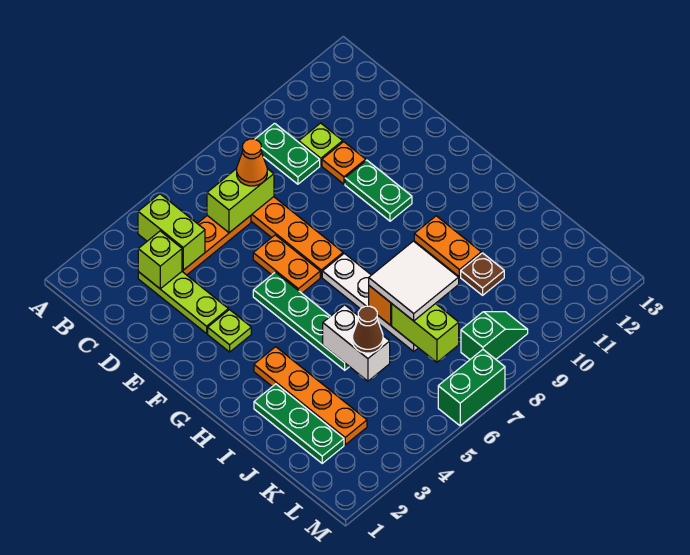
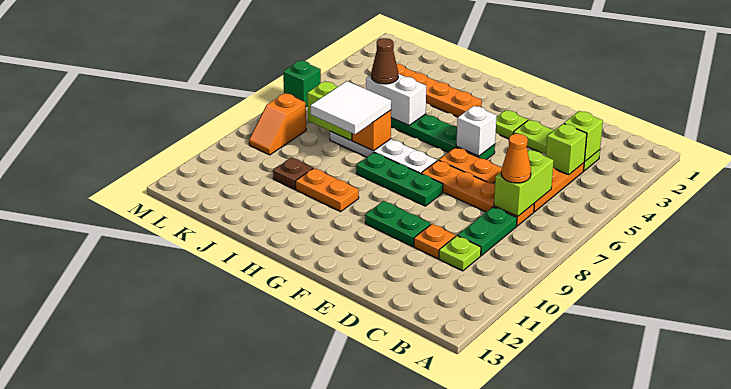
lime 1x2 brick [138,194,205,270] -> lime 1x1 brick [546,124,587,175]
green 1x2 plate [255,123,320,184] -> green 1x2 plate turned to [458,207,517,255]
none -> white 1x1 brick [456,106,497,156]
green 1x3 plate [254,384,344,463] -> green 1x3 plate moved to [356,153,443,206]
green 1x2 slope [461,312,528,359] -> orange 1x2 slope [249,93,306,155]
green 1x2 brick [438,350,505,426] -> green 1x1 brick [283,61,321,107]

